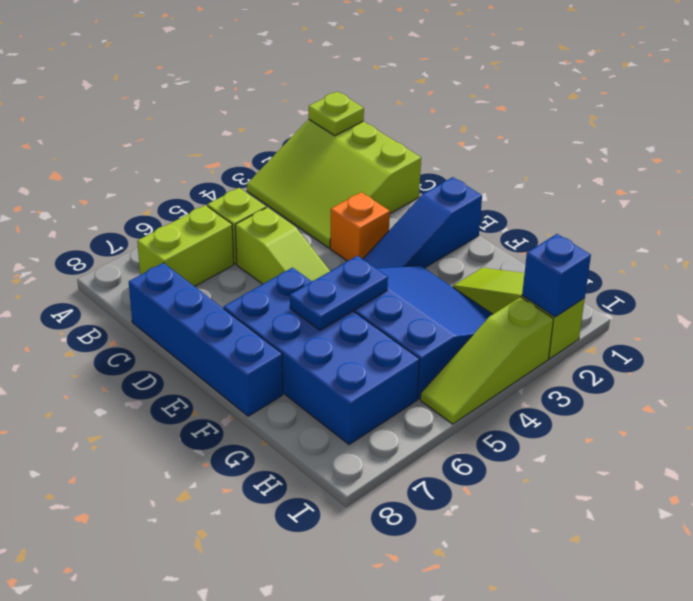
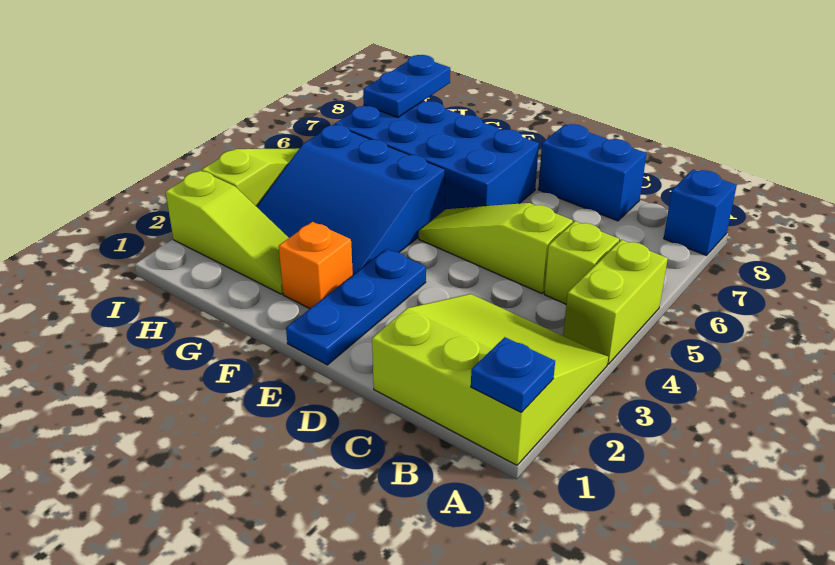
lime 1x1 plate [309,92,364,136] -> blue 1x1 plate [471,337,555,413]
lime 1x2 brick [137,205,234,287] -> lime 1x2 brick moved to [563,240,668,364]
blue 1x4 brick [129,263,283,416] -> blue 1x2 brick [538,124,647,221]
orange 1x1 brick [330,192,390,261] -> orange 1x1 brick moved to [279,222,353,309]
blue 1x3 slope [363,177,482,268] -> blue 1x3 plate [286,249,426,365]
blue 1x2 plate [290,256,388,330] -> blue 1x2 plate moved to [363,55,450,118]
blue 1x1 brick [522,234,591,317] -> blue 1x1 brick moved to [664,170,737,256]

